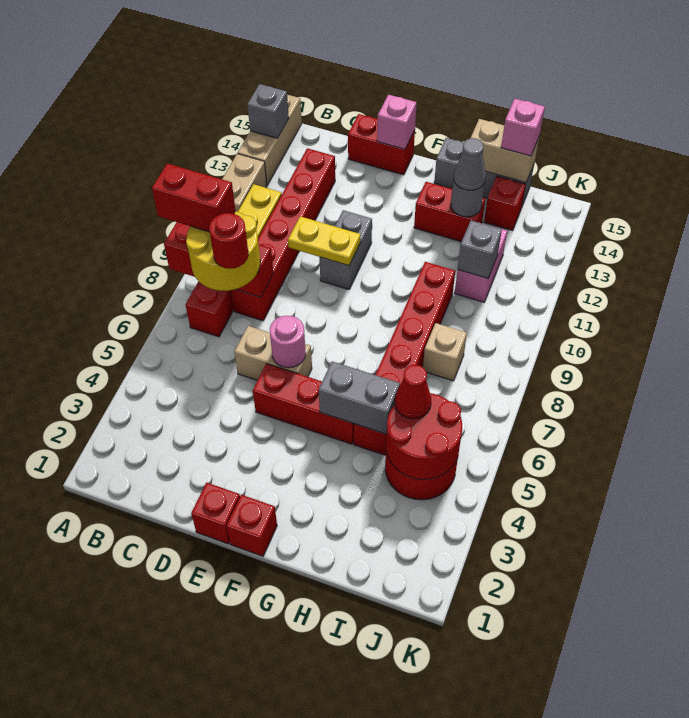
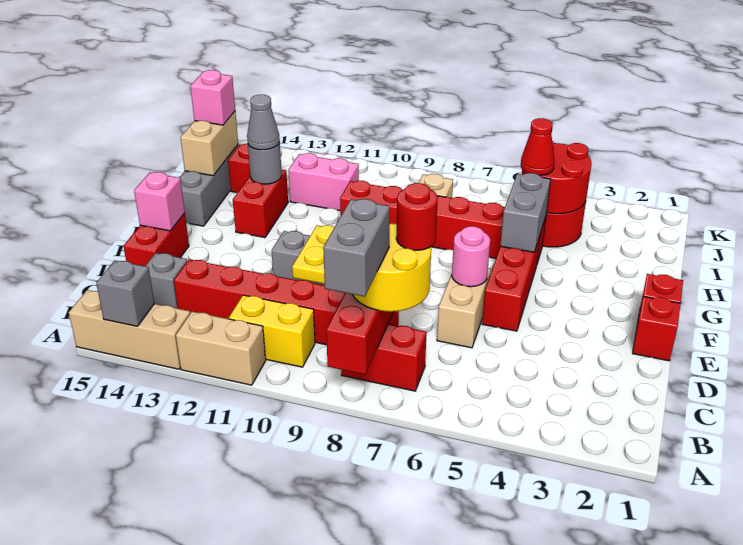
red 1x2 brick [152,164,236,232] -> grey 1x2 brick [323,199,390,297]
grey 1x1 brick [458,221,502,279] -> grey 1x1 brick moved to [146,253,187,309]

